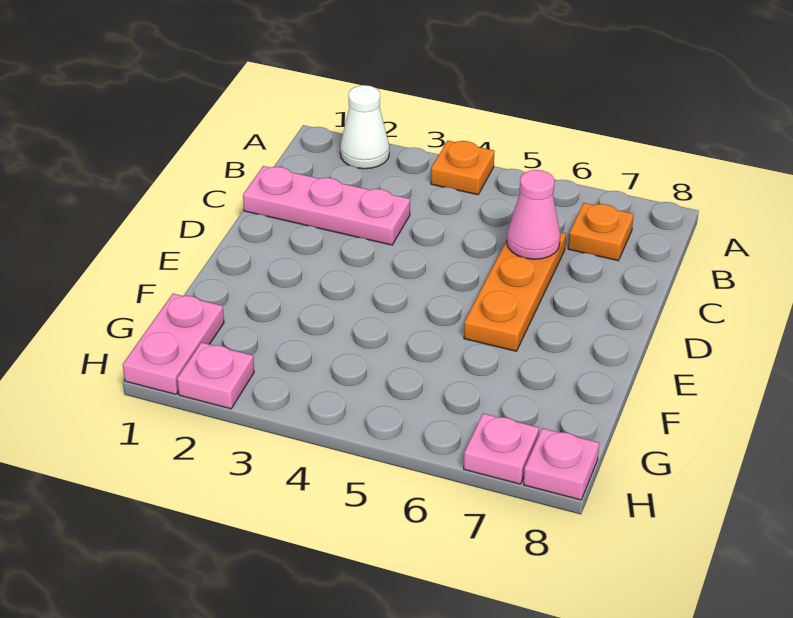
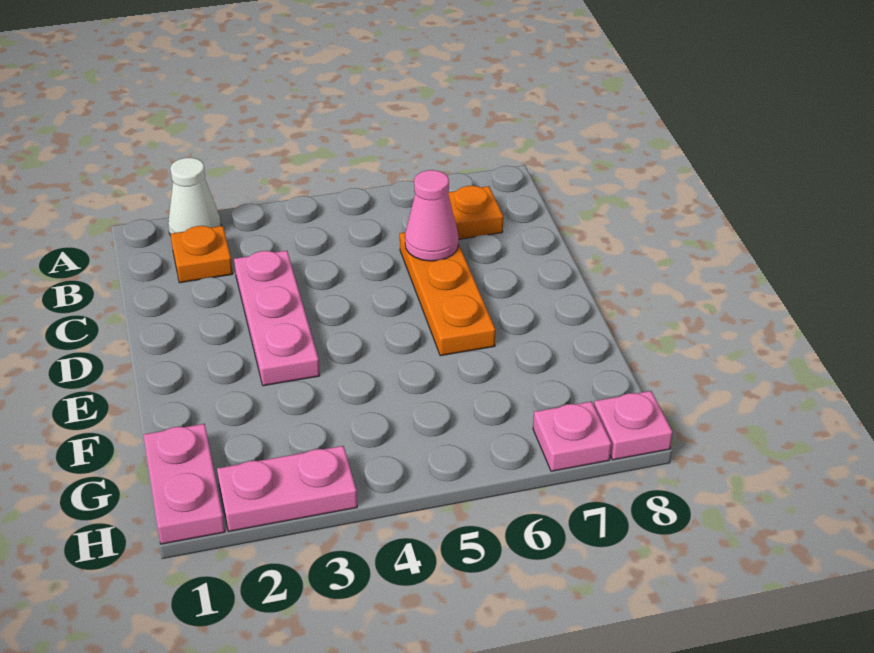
orange 1x1 plate [431,141,495,195] -> orange 1x1 plate moved to [171,226,233,283]
pink 1x3 plate [243,166,410,245] -> pink 1x3 plate turned to [234,251,320,386]
pink 1x1 plate [177,342,254,409] -> pink 1x2 plate [217,446,357,531]

